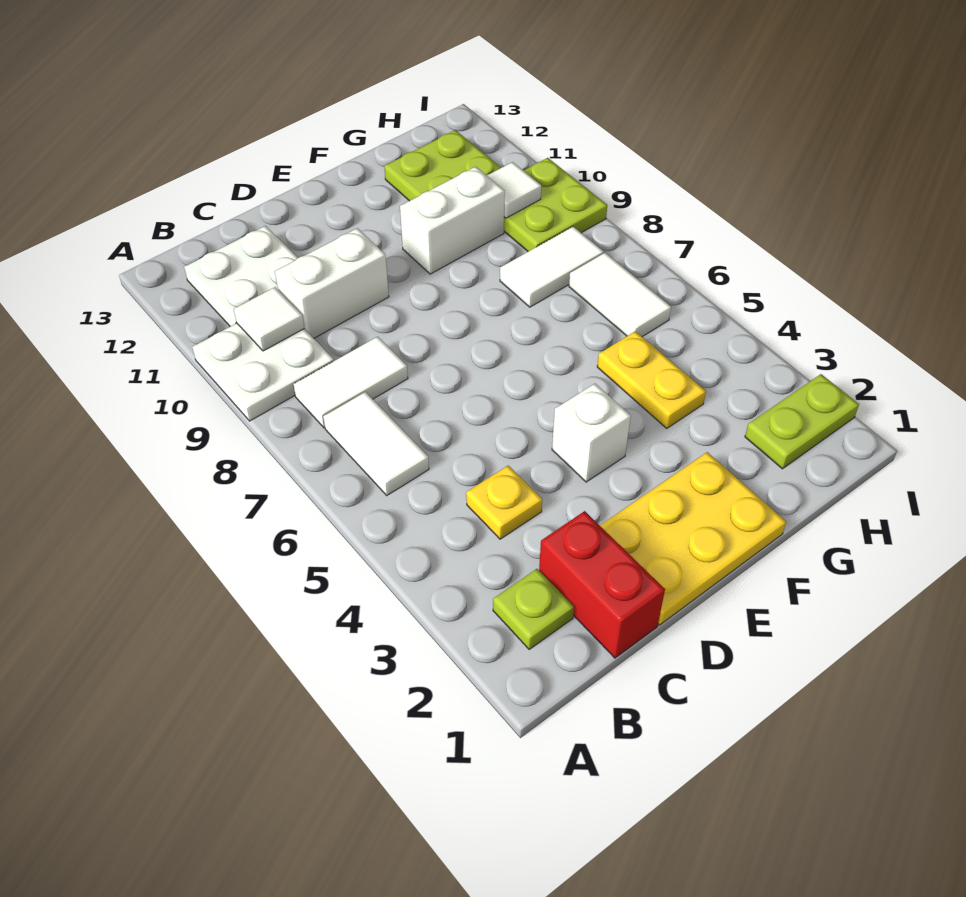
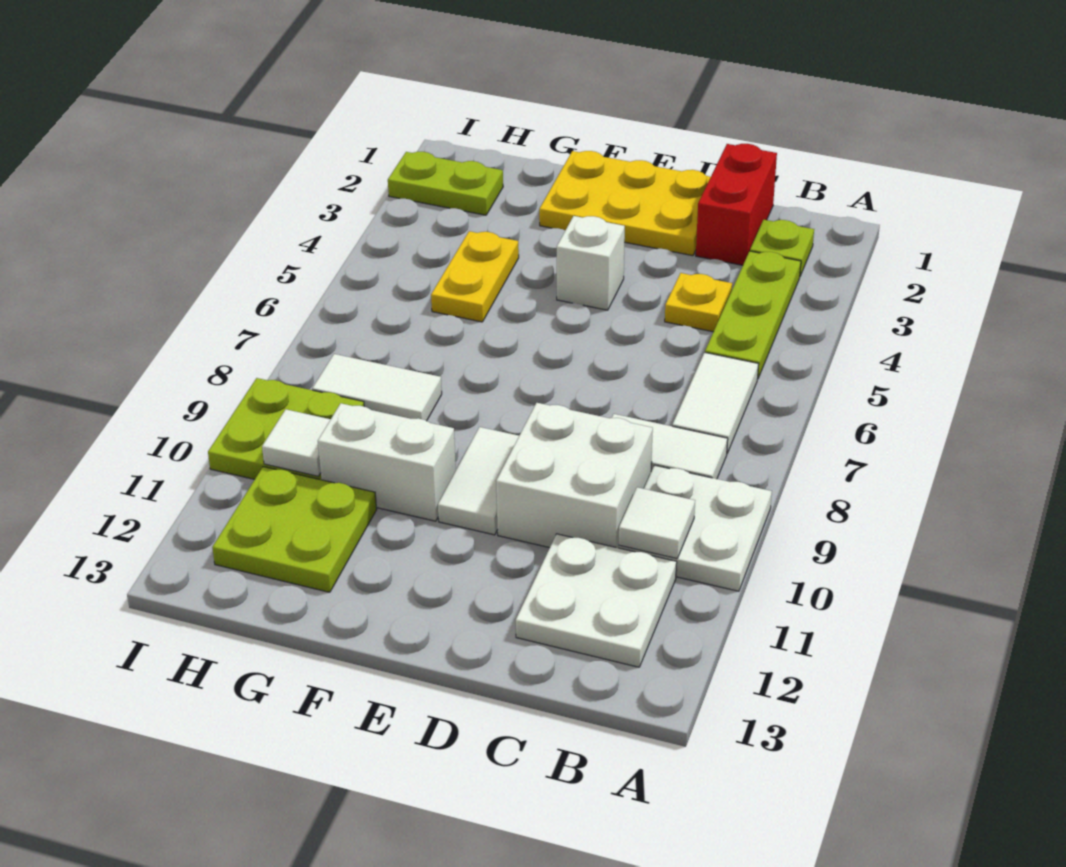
none -> lime 1x3 plate [705,251,801,378]
white 1x2 brick [275,228,389,338] -> white 2x2 brick [496,403,653,548]
white 1x2 tile [569,253,671,337] -> white 1x2 tile moved to [438,427,519,535]

